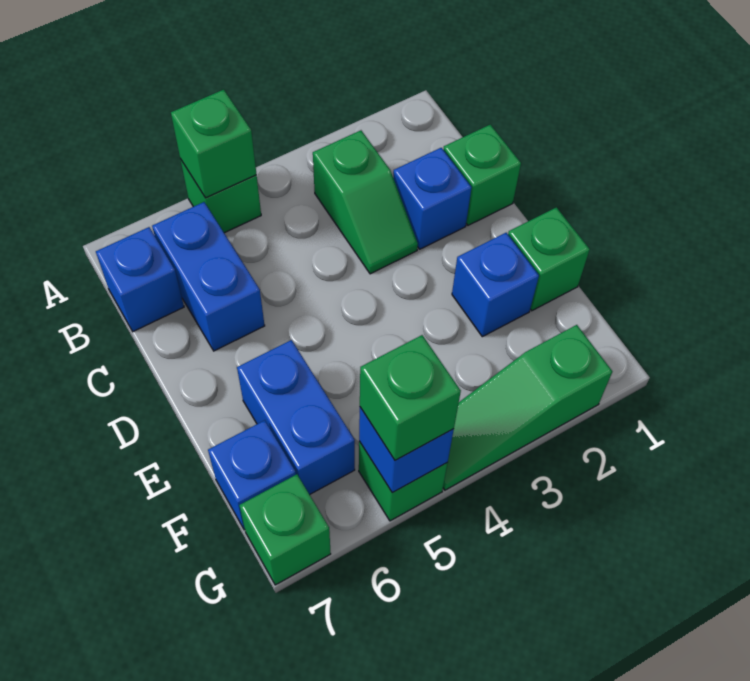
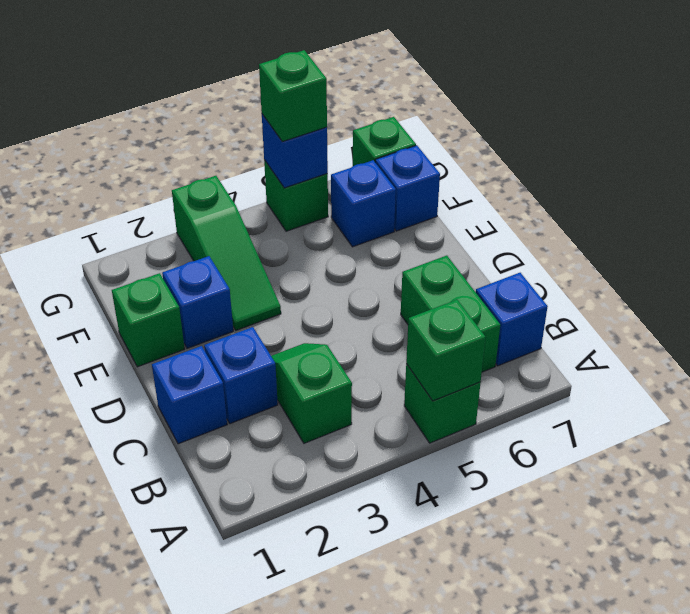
blue 1x2 brick [152,202,265,351] -> green 1x2 brick [401,256,500,372]
green 1x1 brick [443,125,521,225] -> blue 1x1 brick [152,346,227,444]
blue 1x2 brick [237,340,355,495] -> blue 1x1 brick [331,160,396,247]
green 1x3 slope [443,325,612,490] -> green 1x3 slope turned to [172,176,281,330]

